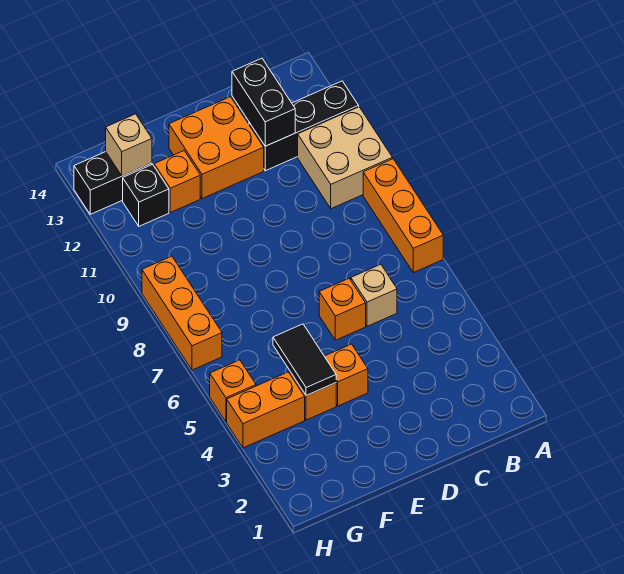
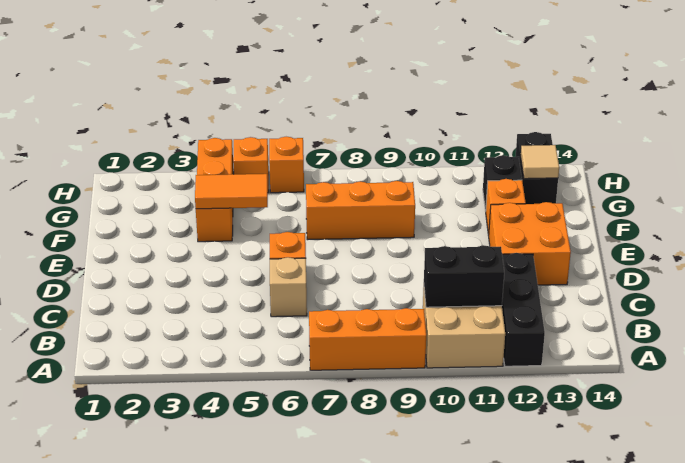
black 1x2 brick [232,58,295,146] -> black 1x2 brick moved to [424,245,504,307]
orange 1x1 brick [325,344,368,406] -> orange 1x1 brick moved to [269,137,304,193]
black 1x2 tile [273,324,336,396] -> orange 1x2 tile [195,174,268,209]
tan 1x1 brick [106,114,152,176] -> tan 1x1 tile [521,145,559,179]
orange 1x3 brick [142,256,222,370] -> orange 1x3 brick moved to [306,181,415,240]

